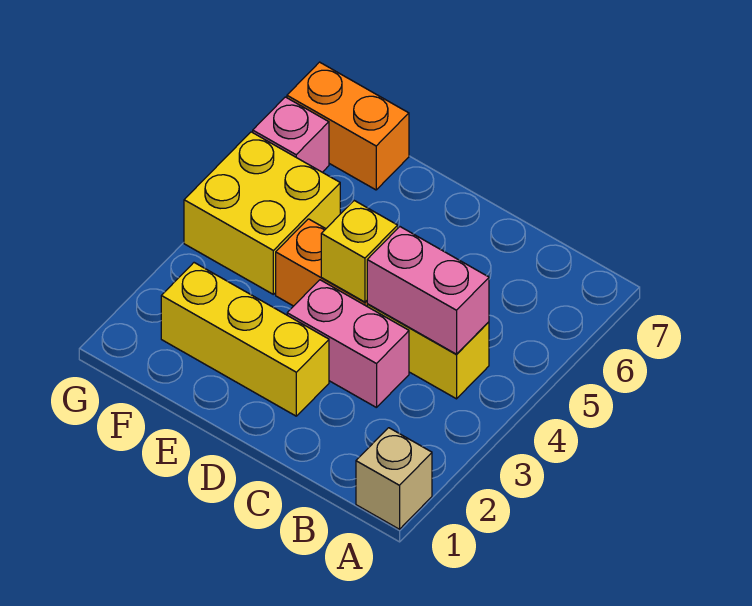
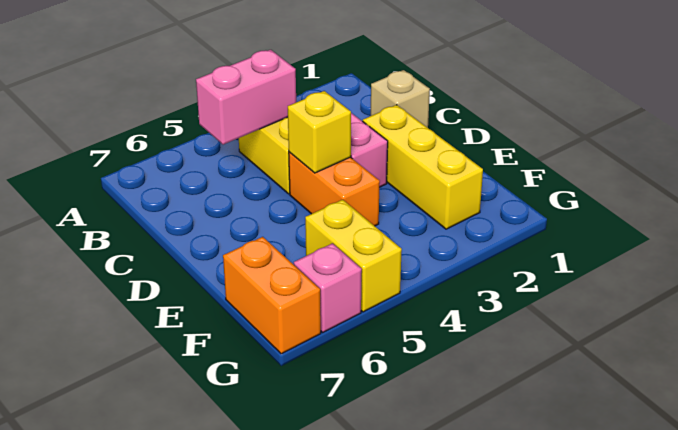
tan 1x1 brick [356,428,432,529] -> tan 1x1 brick moved to [371,70,430,128]
pink 1x2 brick [367,227,489,354] -> pink 1x2 brick turned to [196,50,296,145]
yellow 2x2 brick [184,132,340,294] -> yellow 1x2 brick [305,200,402,312]

